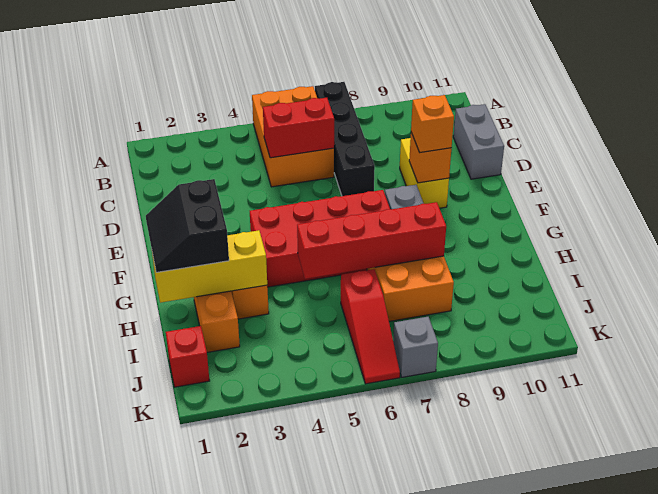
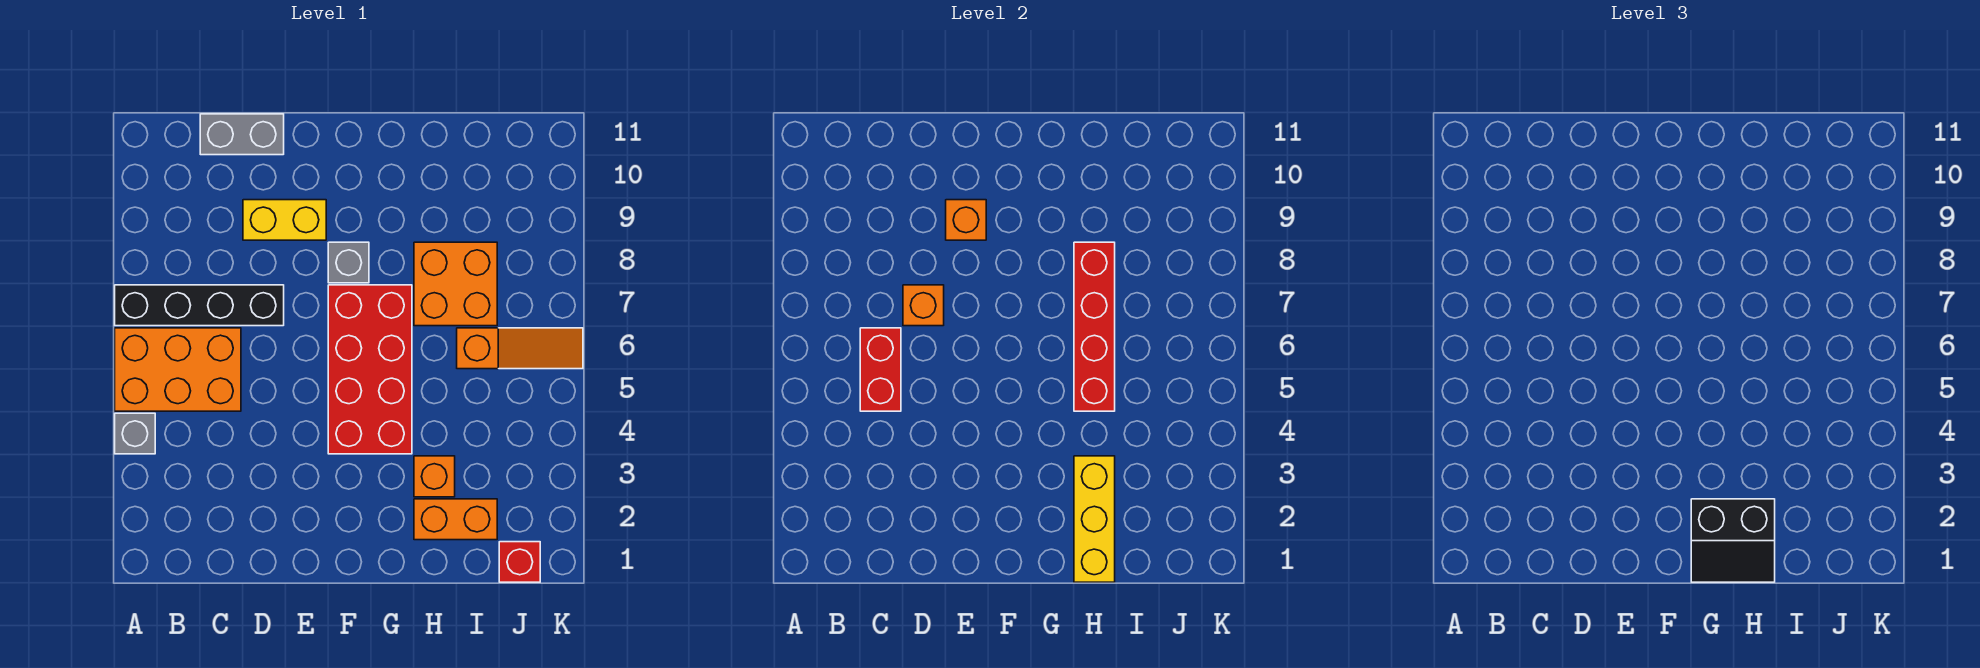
orange 1x1 brick [411,95,454,153] -> orange 1x1 brick moved to [903,285,944,326]
red 1x3 slope [341,269,400,384] -> orange 1x3 slope [457,328,583,369]
grey 1x1 brick [393,317,438,377] -> grey 1x1 brick moved to [115,413,155,454]

